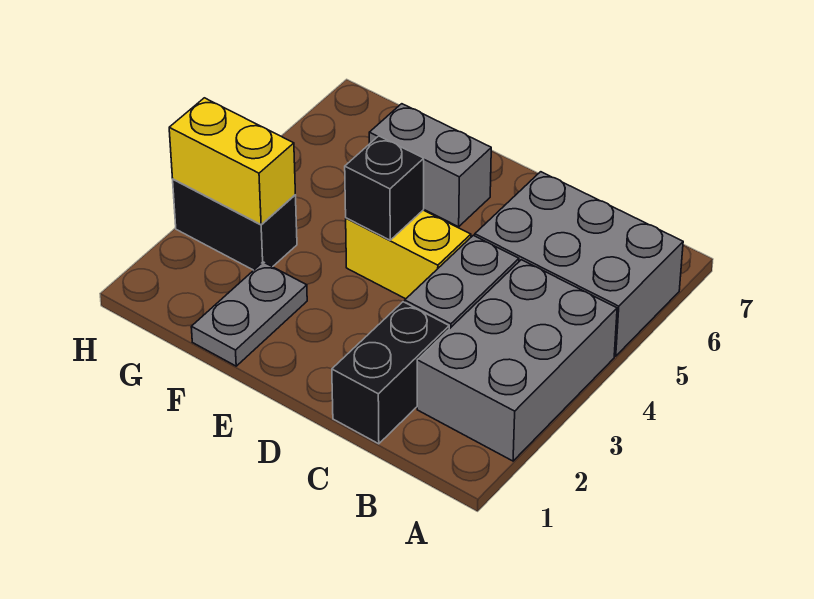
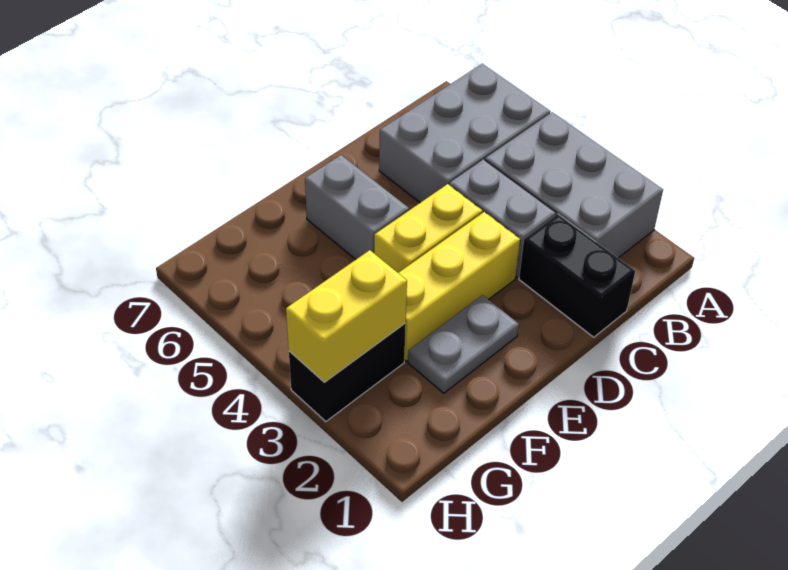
none -> yellow 1x3 brick [399,212,520,361]
black 1x1 brick [345,136,424,240] -> none
grey 1x2 brick [369,104,491,227] -> grey 1x2 brick turned to [305,155,409,259]
grey 1x2 plate [191,262,307,366] -> grey 1x2 plate turned to [408,295,519,393]

